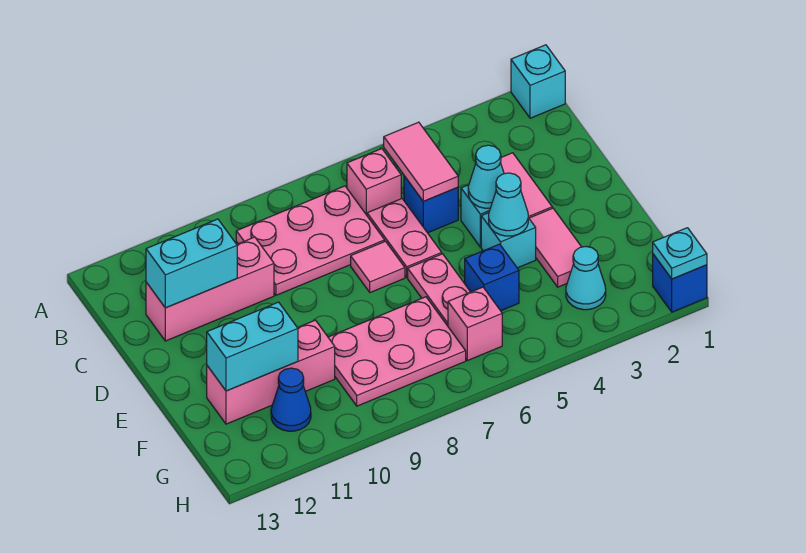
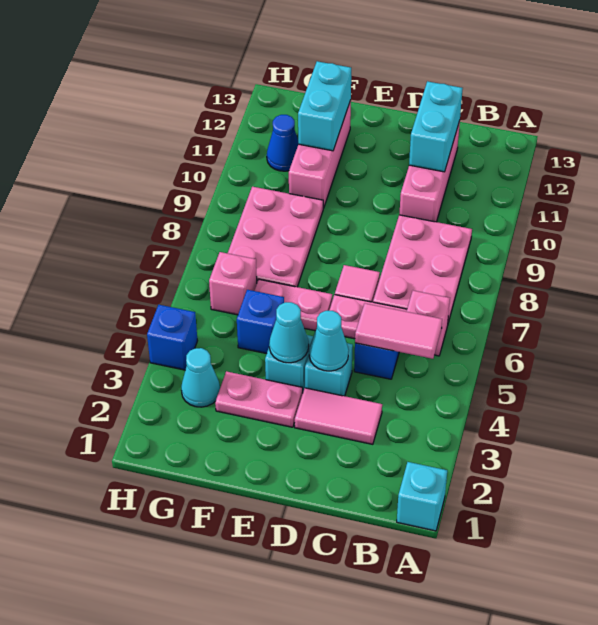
pink 1x2 tile [529,208,581,287] -> pink 1x2 plate [215,371,303,427]
blue 1x1 brick [653,254,707,312] -> blue 1x1 brick moved to [147,305,198,370]
cyan 1x1 plate [653,228,707,279] -> none

